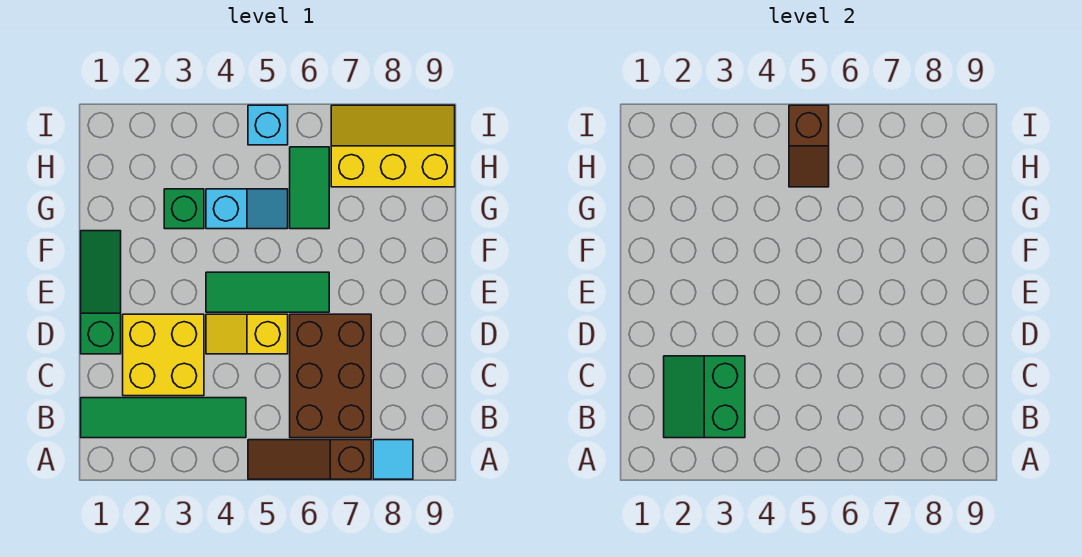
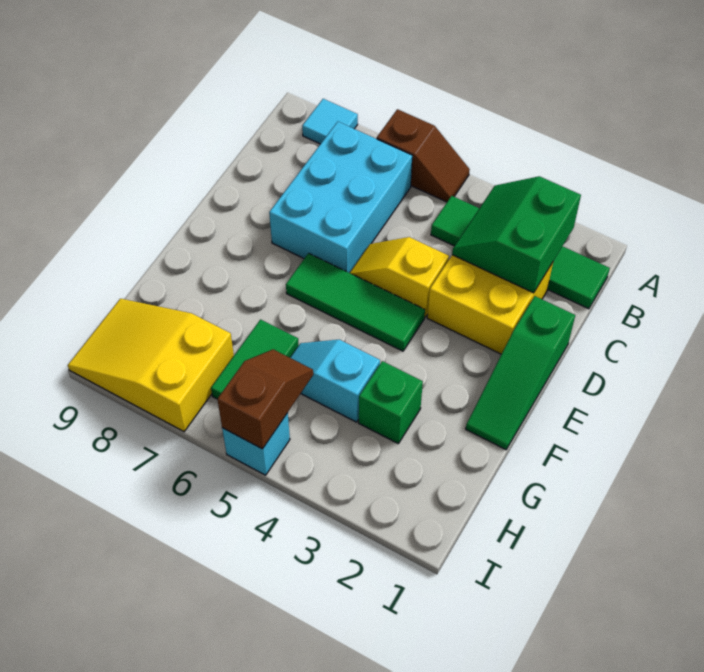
brown 1x3 slope [248,440,371,479] -> brown 1x2 slope [377,109,470,202]
green 2x2 slope [664,356,745,438] -> green 2x2 slope turned to [452,176,581,293]
brown 2x3 brick [290,314,371,438] -> cyan 2x3 brick [269,122,412,273]
yellow 1x2 slope [206,314,288,354] -> yellow 1x2 slope turned to [350,237,449,317]
yellow 2x3 slope [331,105,455,187] -> yellow 2x3 slope turned to [68,299,234,432]

